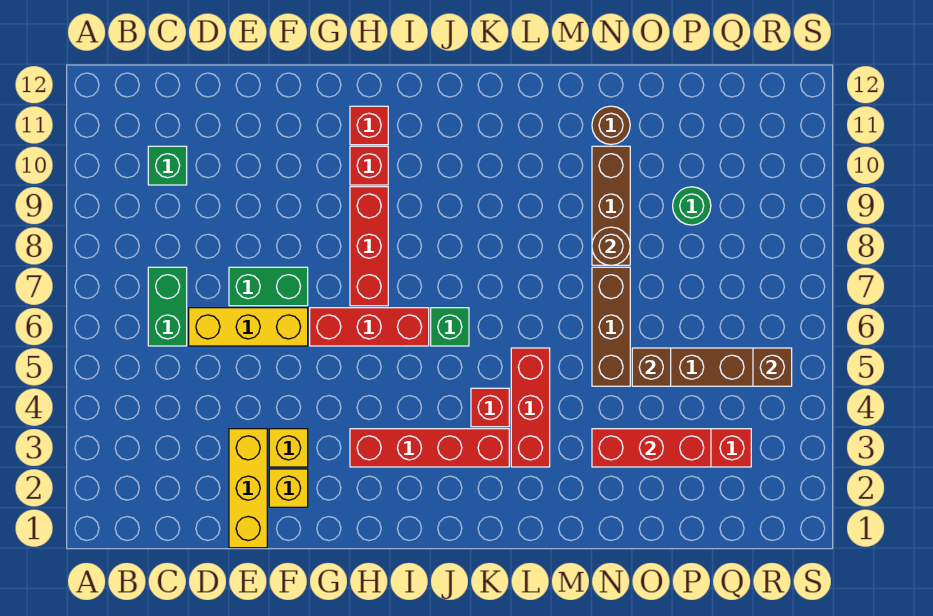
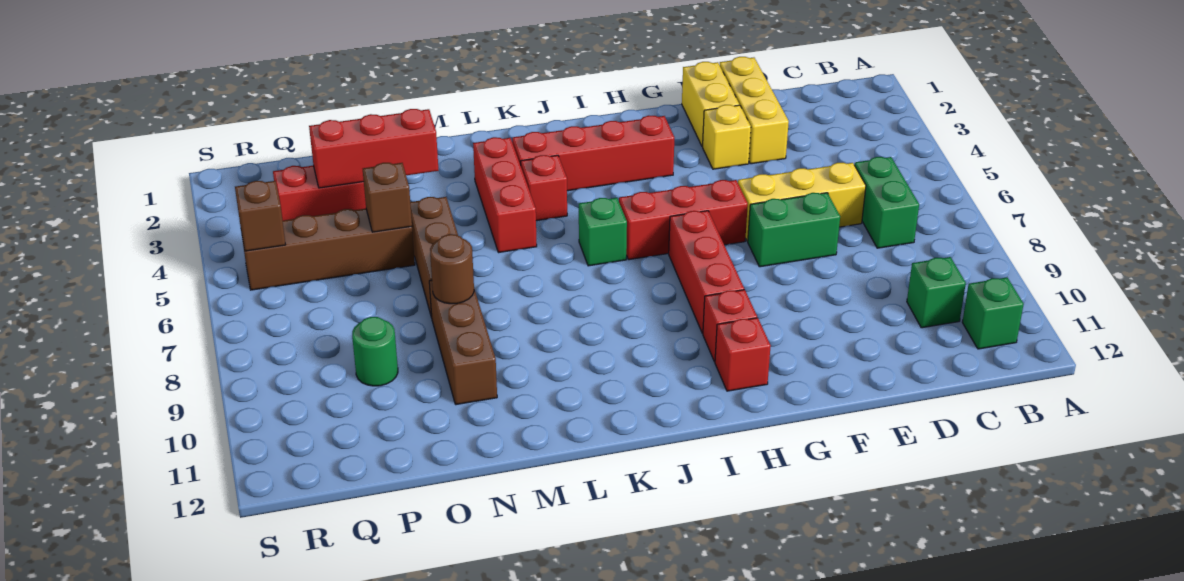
none -> green 1x1 brick [962,277,1024,349]
yellow 1x1 brick [269,469,308,507] -> yellow 1x2 brick [682,62,739,147]
brown 1x1 round brick [592,106,630,144] -> none

